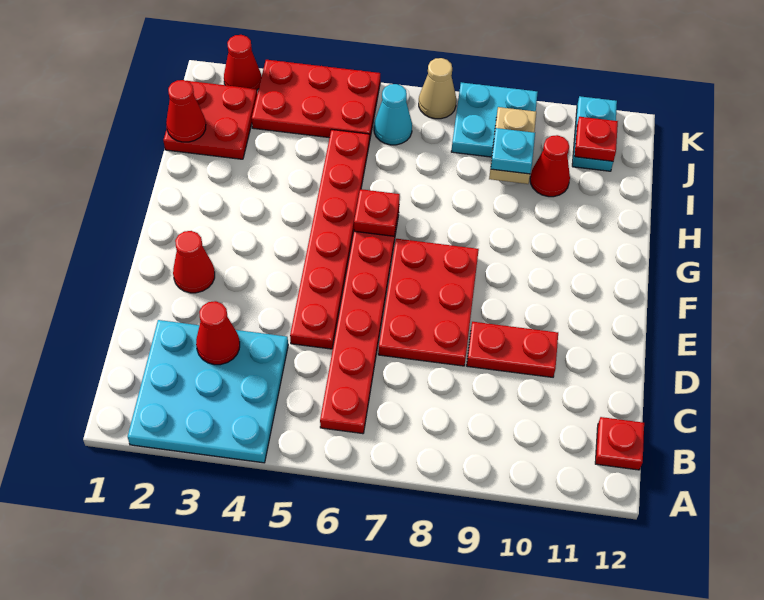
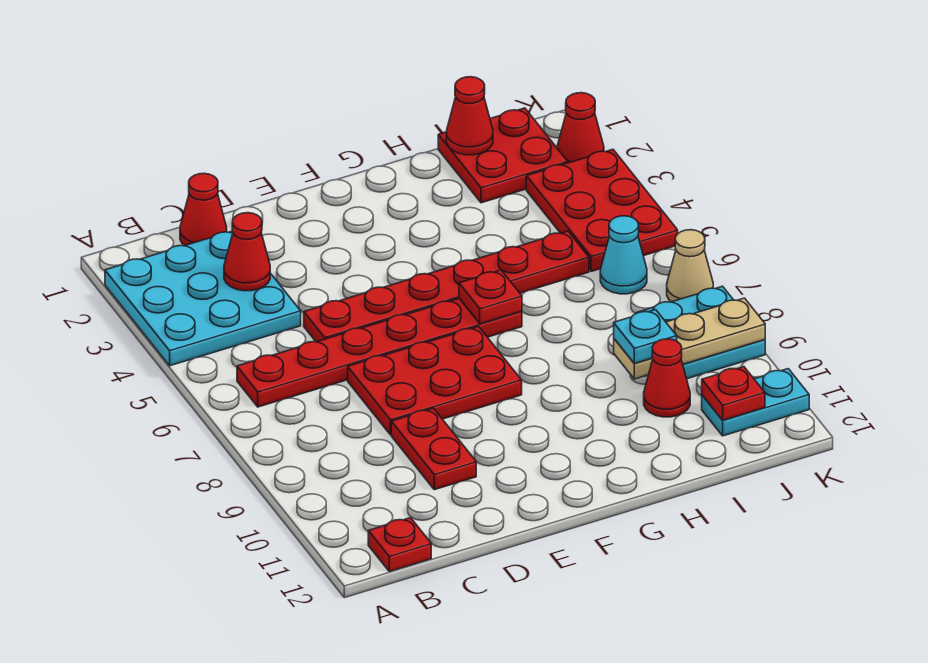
red 1x1 cone [173,231,215,293] -> red 1x1 cone moved to [180,173,227,246]
tan 1x2 plate [489,107,536,184] -> tan 1x3 plate [614,298,765,379]

